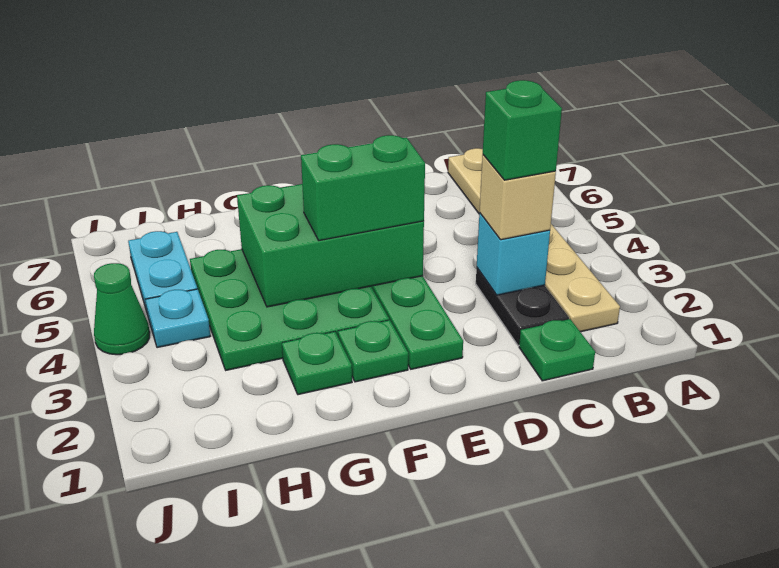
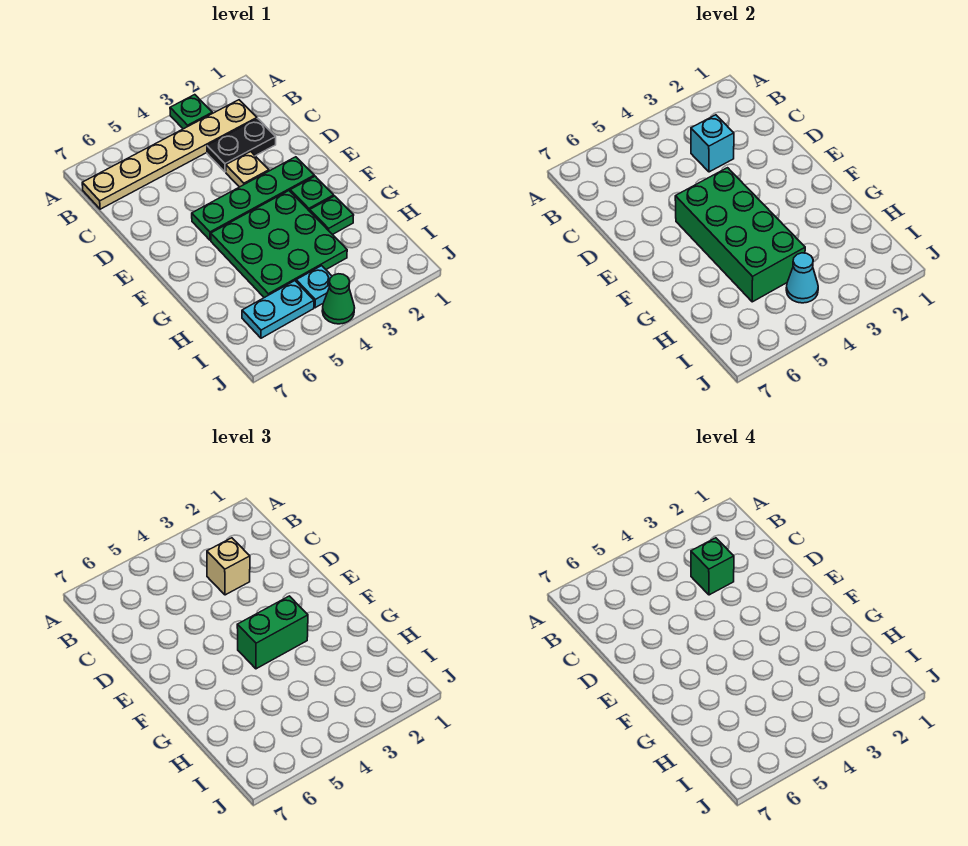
green 1x1 plate [519,319,595,381] -> green 1x1 plate moved to [170,95,212,129]
none -> tan 1x1 plate [226,151,269,187]
green 2x3 brick [237,184,424,307] -> green 2x4 brick [675,168,805,302]
green 1x2 brick [301,135,425,241] -> green 1x2 brick turned to [237,596,308,669]
none -> cyan 1x1 cone [786,253,818,303]

